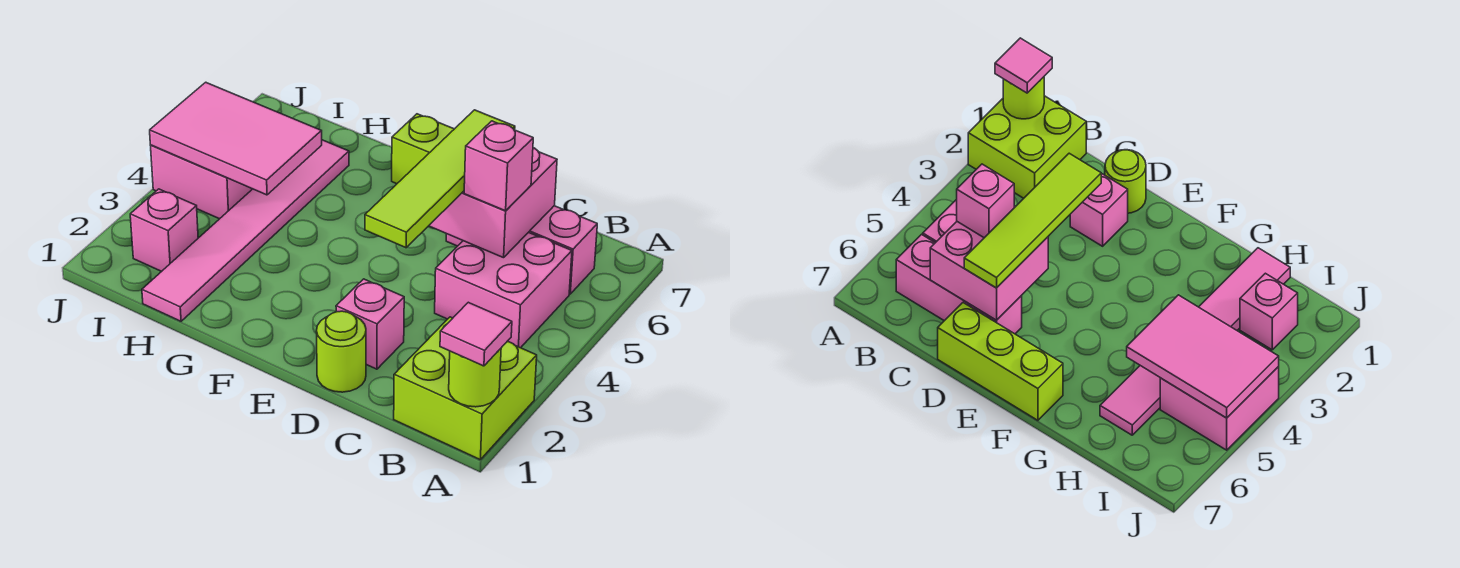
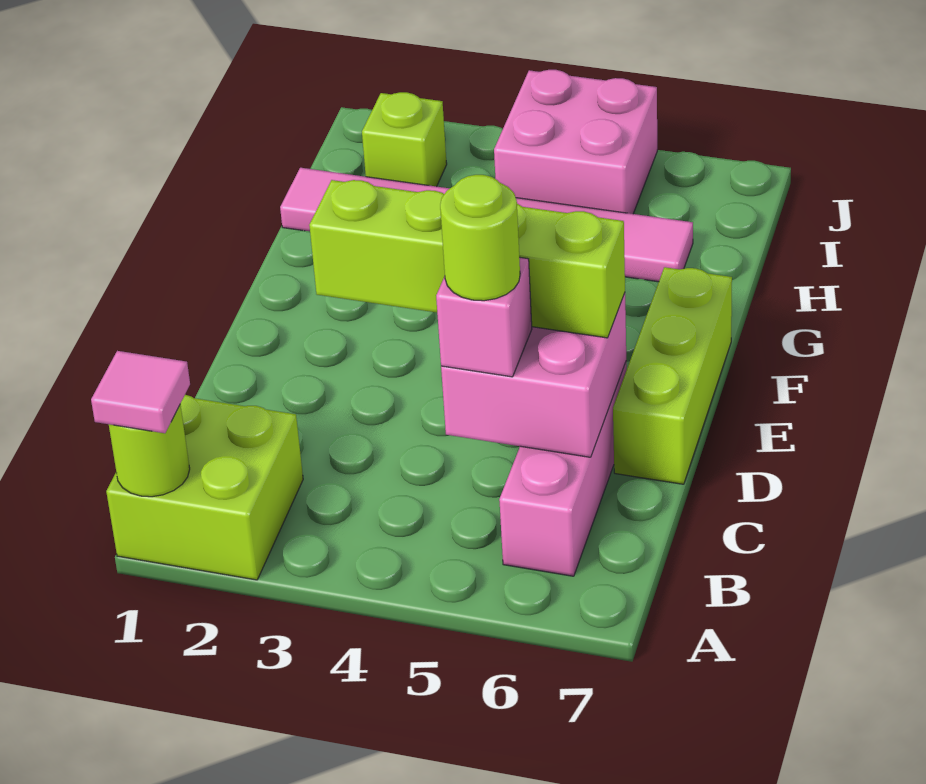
pink 2x2 brick [435,232,572,348] -> none
lime 1x1 round brick [316,311,366,392] -> lime 1x1 round brick moved to [440,175,520,301]
pink 1x1 brick [336,279,404,369] -> none
lime 1x4 tile [365,110,515,248] -> lime 1x4 brick [309,180,625,338]
pink 2x3 tile [150,82,322,195] -> none
pink 1x1 brick [130,189,198,272] -> lime 1x1 brick [362,92,447,187]

